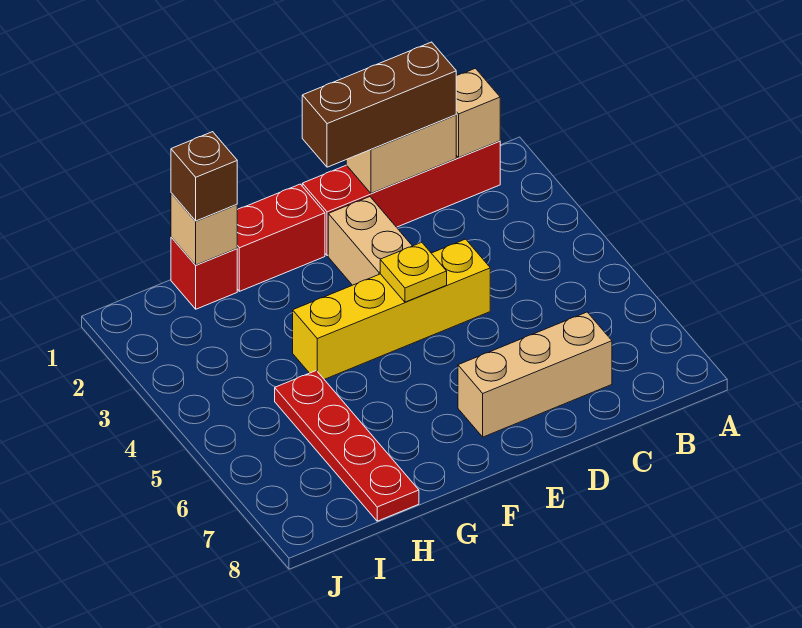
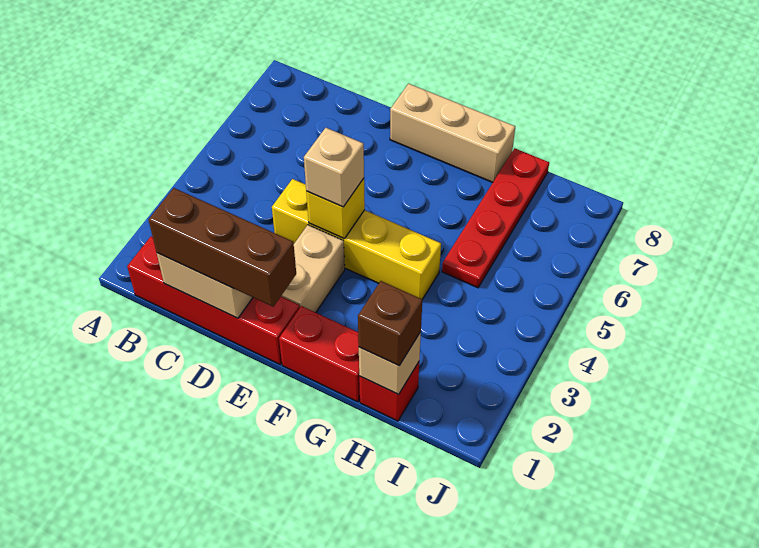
tan 1x1 brick [456,68,500,157] -> tan 1x1 brick moved to [304,128,364,207]
tan 1x3 brick [458,312,612,437] -> tan 1x3 brick moved to [390,84,515,182]
yellow 1x1 plate [380,242,447,302] -> yellow 1x1 brick [306,178,365,239]

